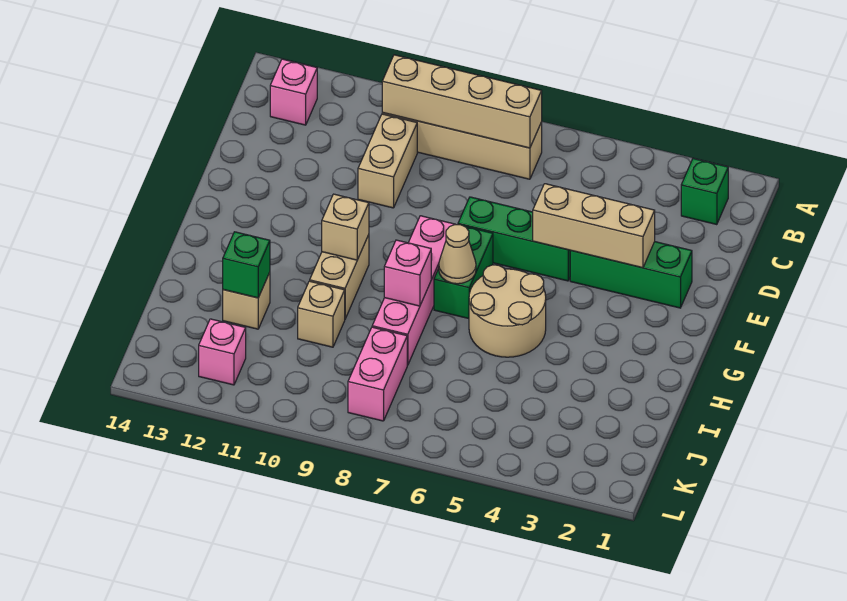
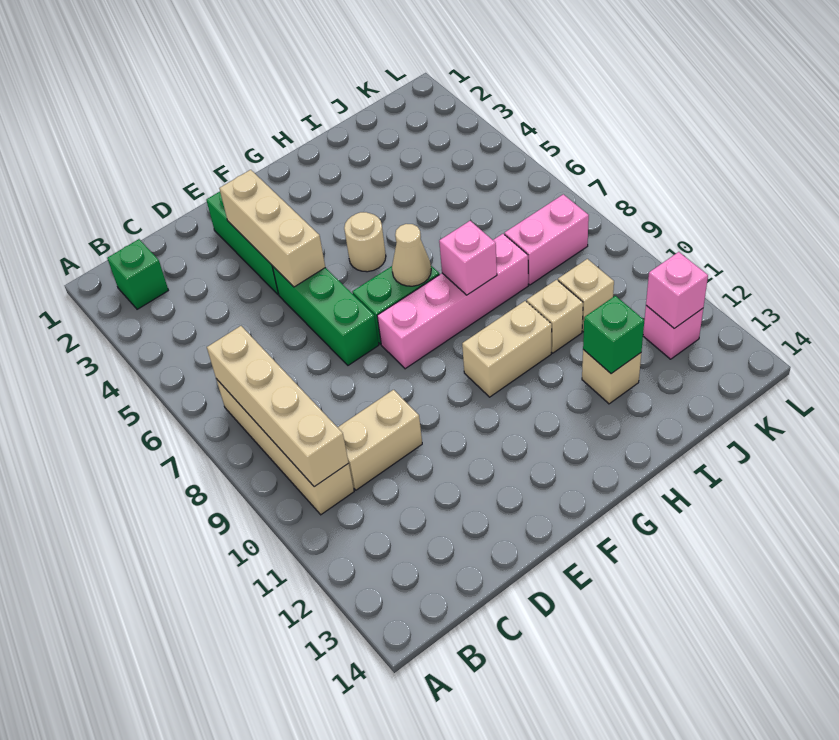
pink 1x1 brick [270,59,317,125] -> pink 1x1 brick moved to [646,252,708,328]
tan 2x2 round brick [469,265,546,357] -> tan 1x1 round brick [344,212,386,272]
tan 1x1 brick [322,194,369,260] -> tan 1x1 brick moved to [558,259,614,332]

